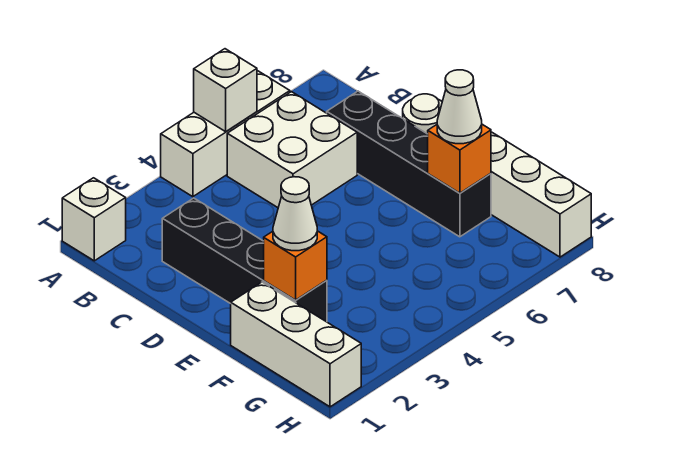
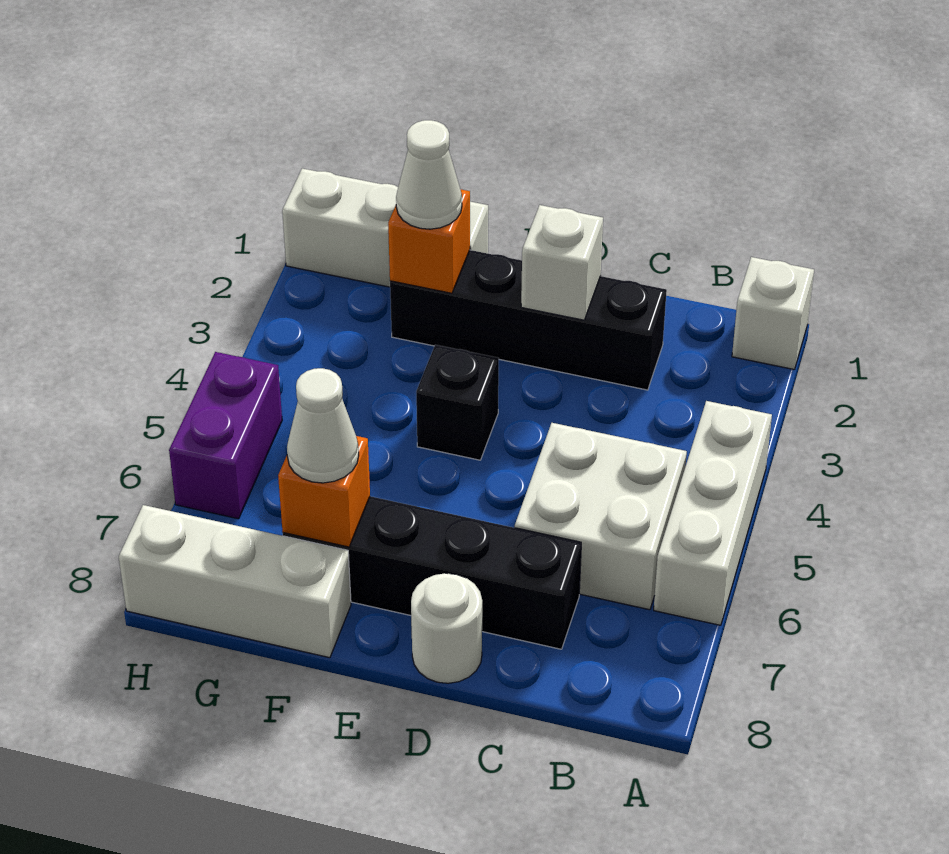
white 1x1 brick [194,49,257,132] -> white 1x1 brick moved to [521,205,603,320]
none -> black 1x1 brick [416,345,499,460]
none -> purple 1x2 brick [169,352,282,519]

